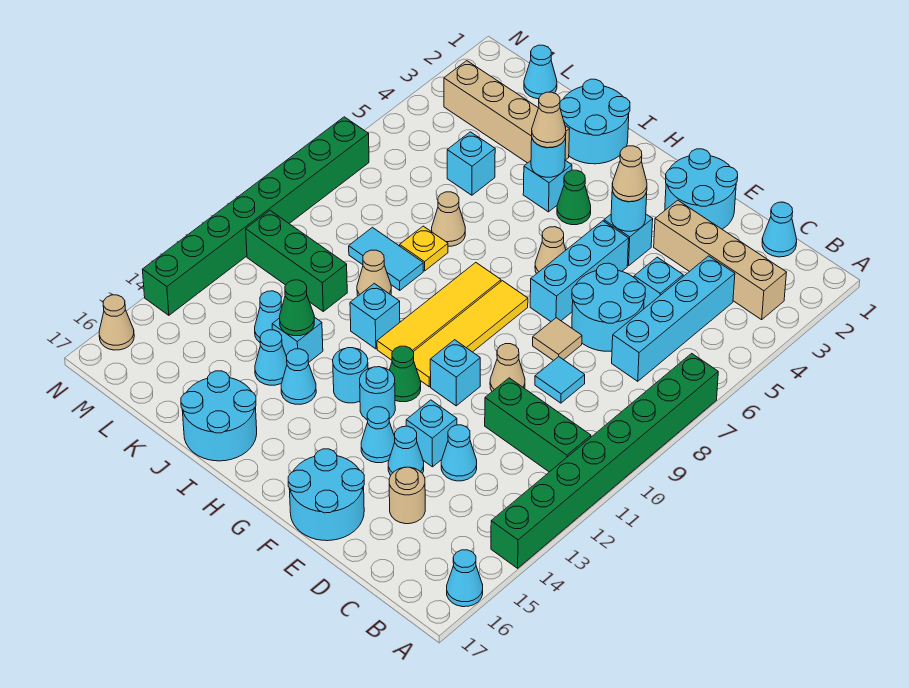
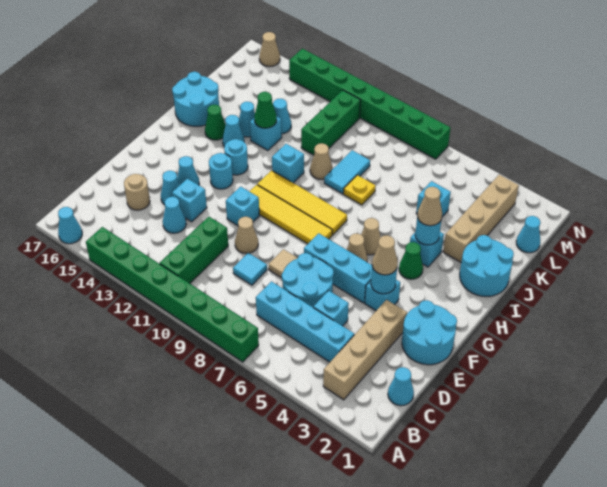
cyan 2x2 round brick [288,449,364,541] -> none
green 1x1 cone [390,346,421,402] -> green 1x1 cone moved to [205,105,226,140]
tan 1x1 cone [432,192,465,246] -> tan 1x1 cone moved to [361,218,381,255]

